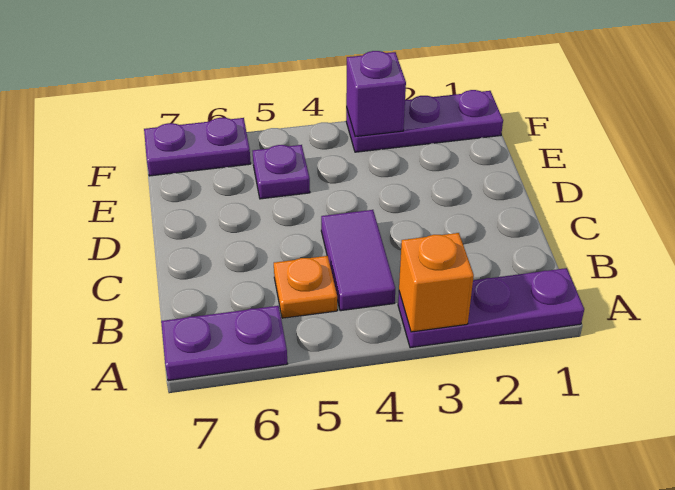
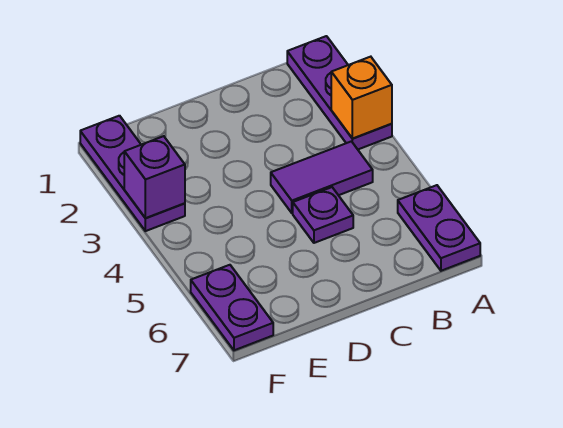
orange 1x1 plate [274,256,337,318] -> none
purple 1x1 plate [253,145,310,199] -> purple 1x1 plate moved to [293,187,353,243]

